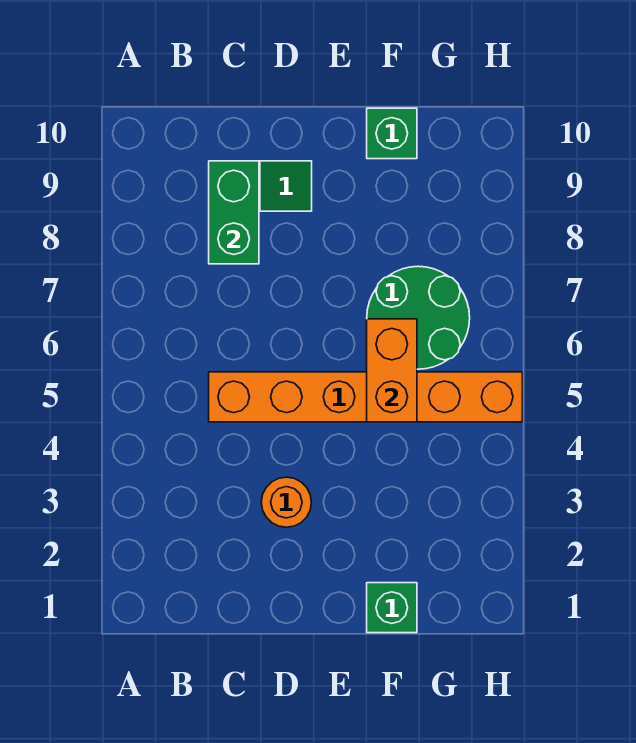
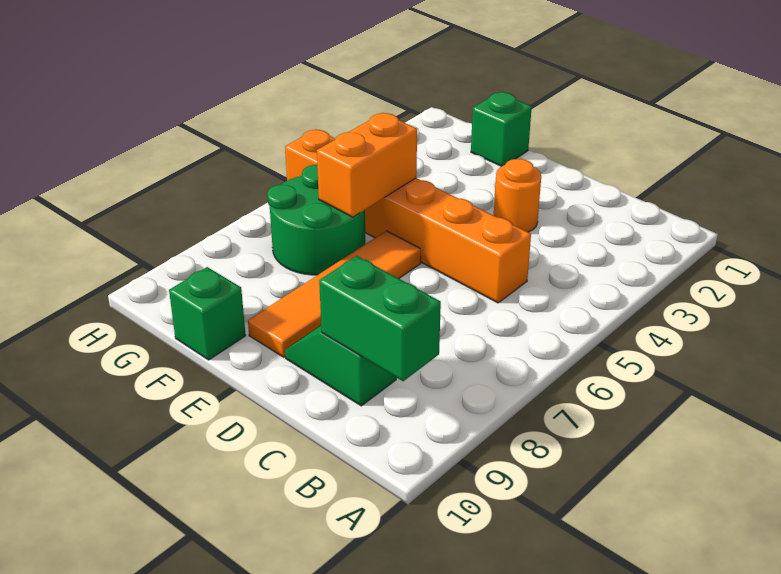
green 1x2 brick [209,161,259,264] -> green 1x2 brick turned to [319,256,441,381]
none -> orange 1x4 tile [248,231,421,357]

